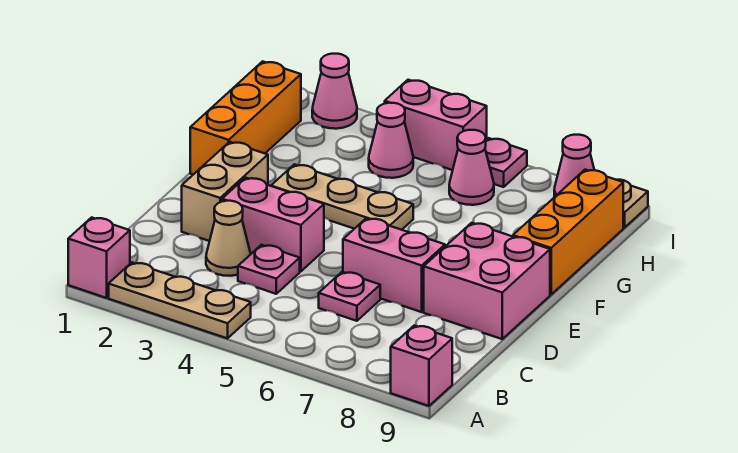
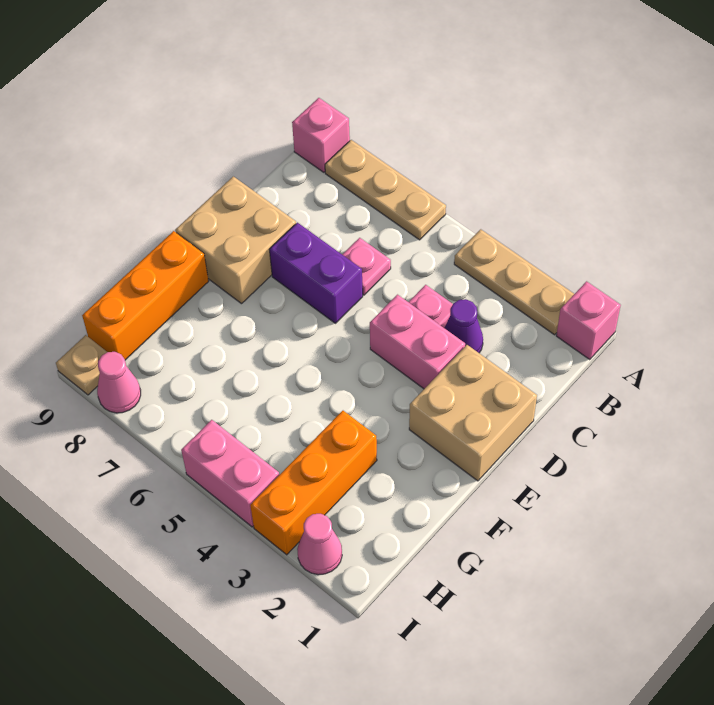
tan 1x1 cone [206,201,251,276] -> purple 1x1 cone [445,299,483,353]
tan 1x2 brick [182,142,268,241] -> tan 2x2 brick [409,345,537,481]
pink 1x2 brick [343,218,445,312] -> purple 1x2 brick [269,223,363,323]
pink 2x2 brick [424,223,550,339] -> tan 2x2 brick [175,176,296,304]
orange 1x3 brick [190,61,301,175] -> orange 1x3 brick moved to [250,411,377,555]
tan 1x3 plate [271,164,413,230] -> tan 1x3 plate moved to [325,140,446,240]
pink 1x1 cone [369,103,413,178] -> none
pink 1x1 cone [449,130,494,205] -> none
pink 1x1 plate [485,138,527,187] -> none

